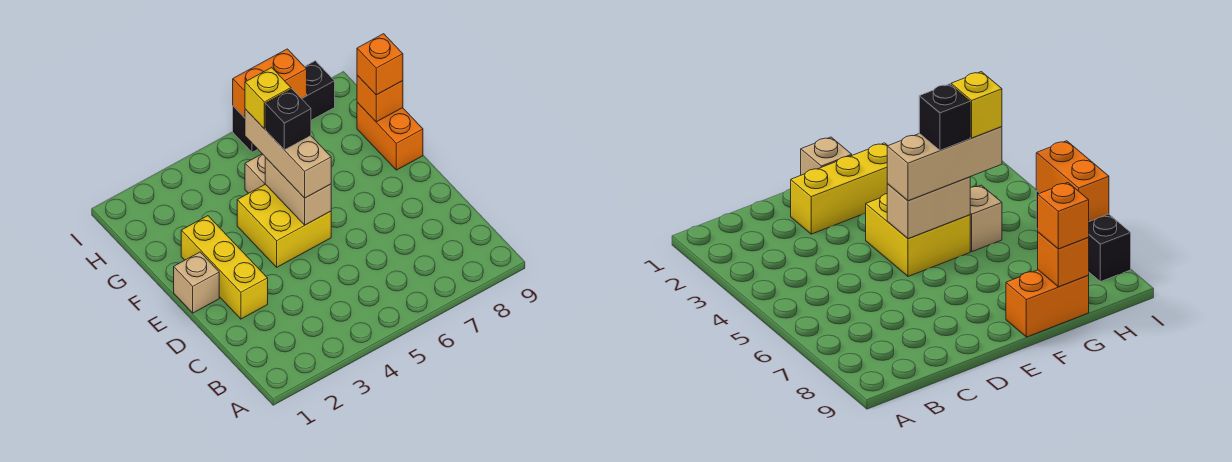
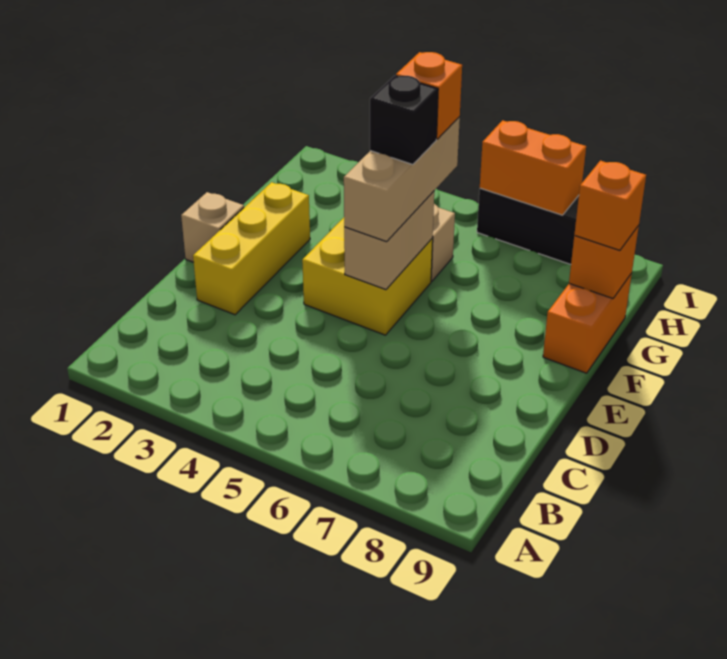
yellow 1x1 brick [245,68,291,129] -> orange 1x1 brick [396,52,462,139]

